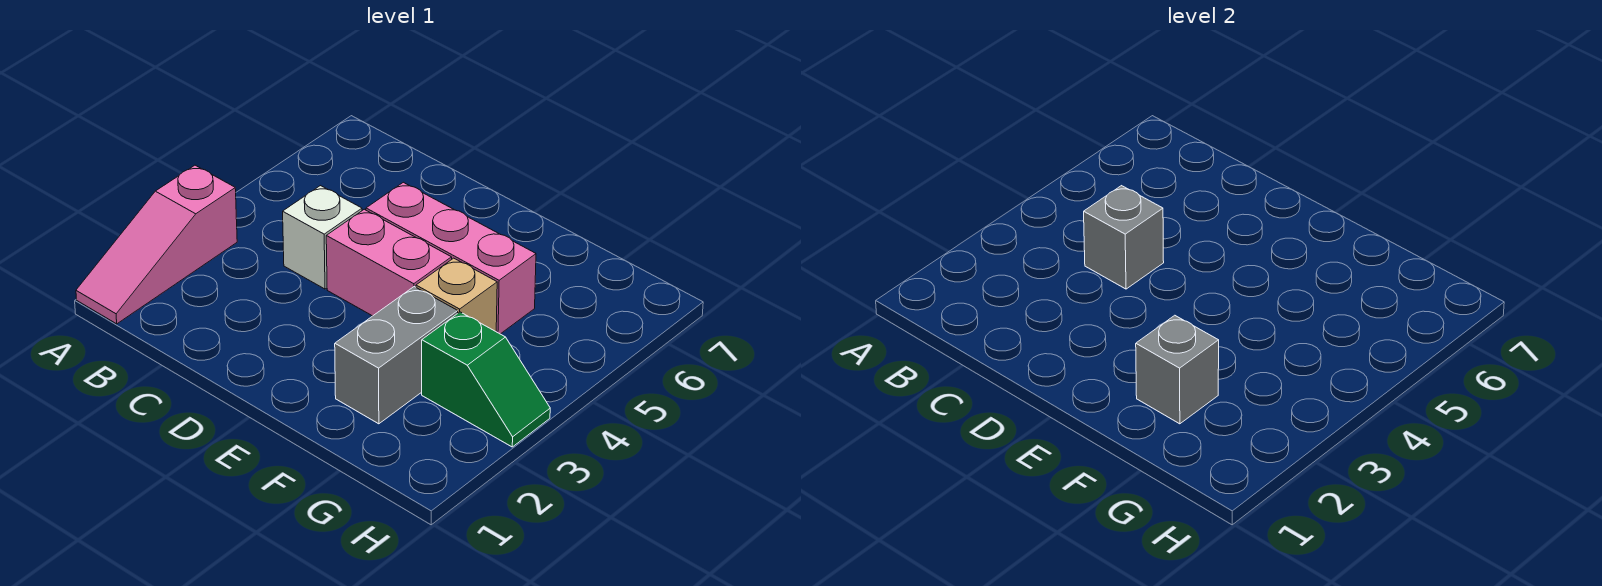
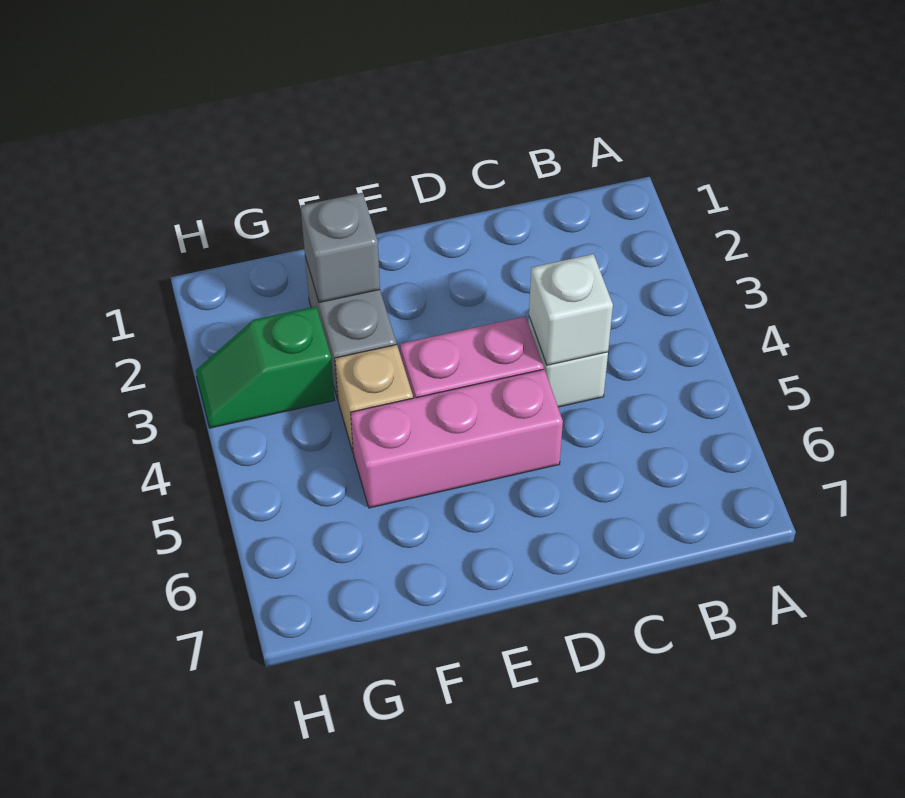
pink 1x3 slope [76,165,237,324] -> none
grey 1x1 brick [1084,186,1164,289] -> white 1x1 brick [529,254,613,365]

